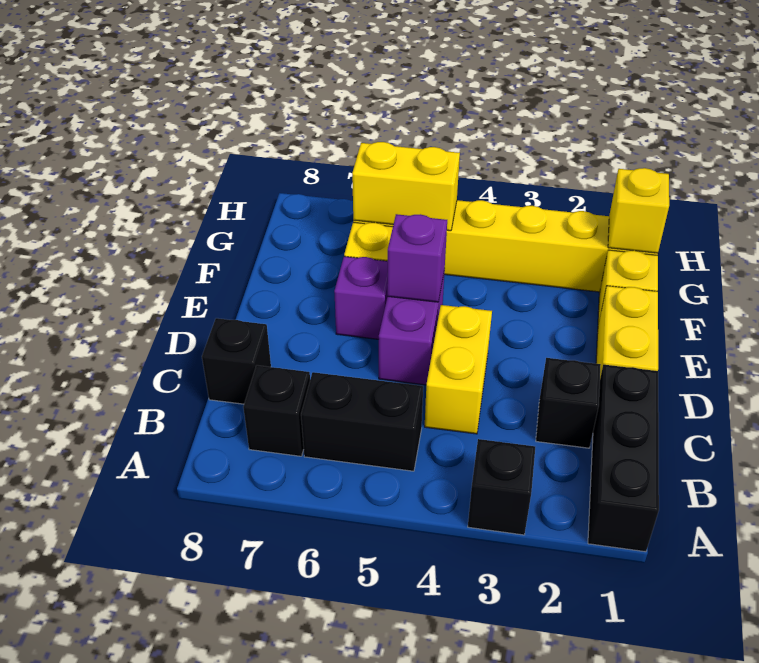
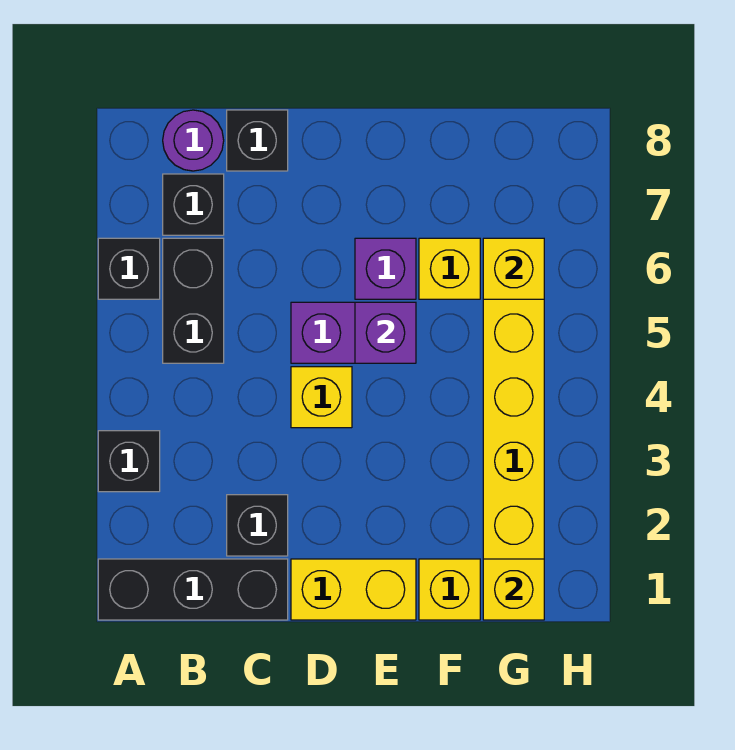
none -> black 1x1 brick [98,238,160,299]
none -> purple 1x1 round brick [163,110,224,171]
yellow 1x2 brick [425,305,492,434] -> yellow 1x1 brick [291,367,352,428]
yellow 1x2 brick [352,142,460,231] -> yellow 1x1 brick [483,238,544,299]

